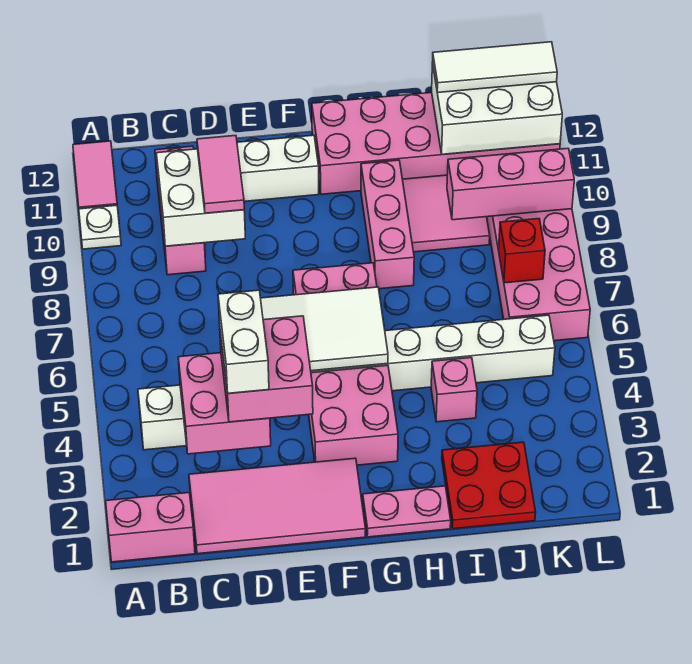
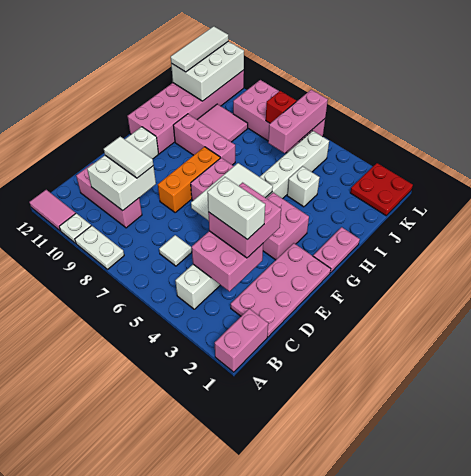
none -> white 1x2 plate [75,226,124,269]
pink 2x4 tile [189,458,366,554] -> pink 2x4 plate [231,243,331,337]
none -> white 1x1 tile [159,235,192,266]
pink 1x2 tile [197,136,244,213] -> white 1x2 tile [104,136,153,178]
none -> orange 1x3 brick [158,147,220,212]
red 2x2 plate [442,442,536,529] -> red 2x2 plate moved to [350,163,413,216]
pink 1x1 brick [431,358,477,422] -> white 1x1 brick [287,166,320,207]
pink 1x3 brick [447,148,574,220] -> pink 1x3 brick moved to [268,90,328,153]

